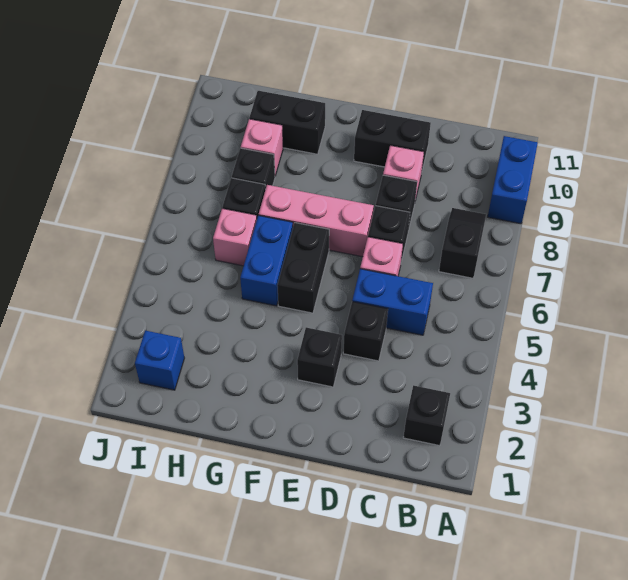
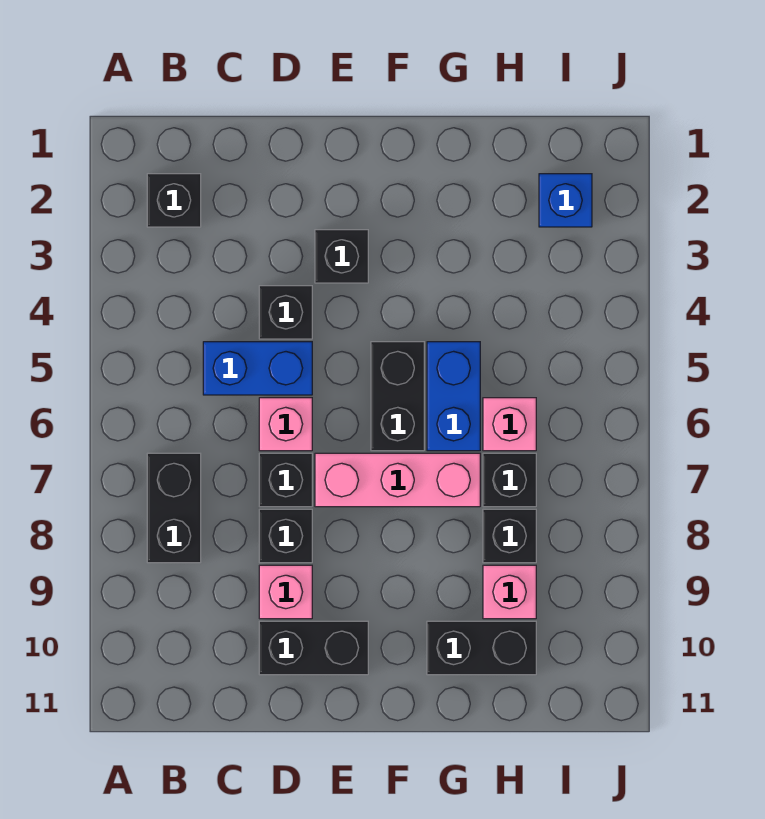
blue 1x2 brick [488,136,538,224] -> none
black 1x2 slope [439,208,486,278] -> black 1x2 brick [147,453,201,563]

